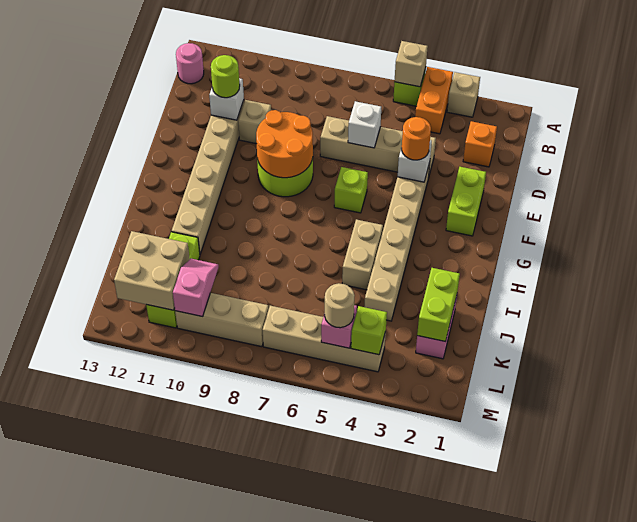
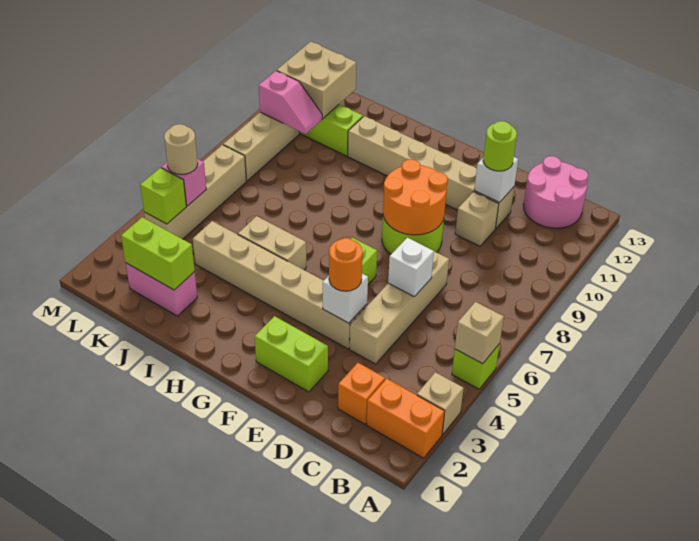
orange 1x2 brick [415,67,453,134] -> orange 1x2 brick moved to [367,379,445,458]
pink 1x1 round brick [176,43,204,84] -> pink 2x2 round brick [523,156,588,228]

